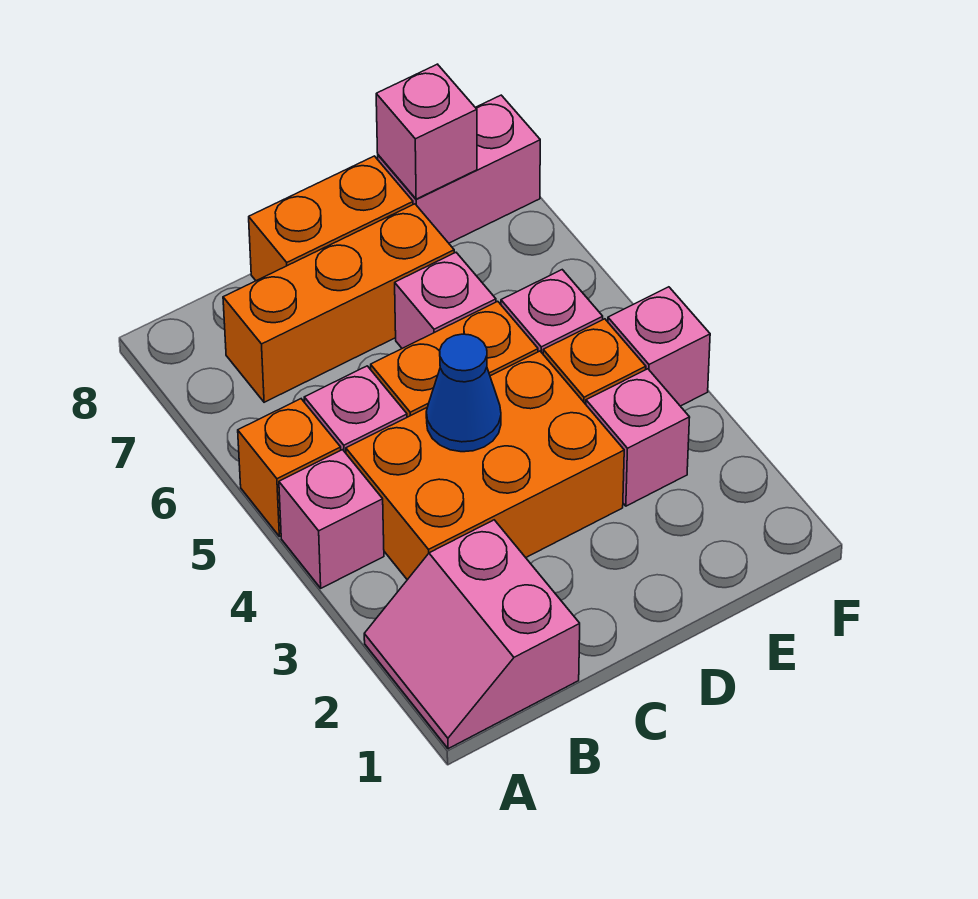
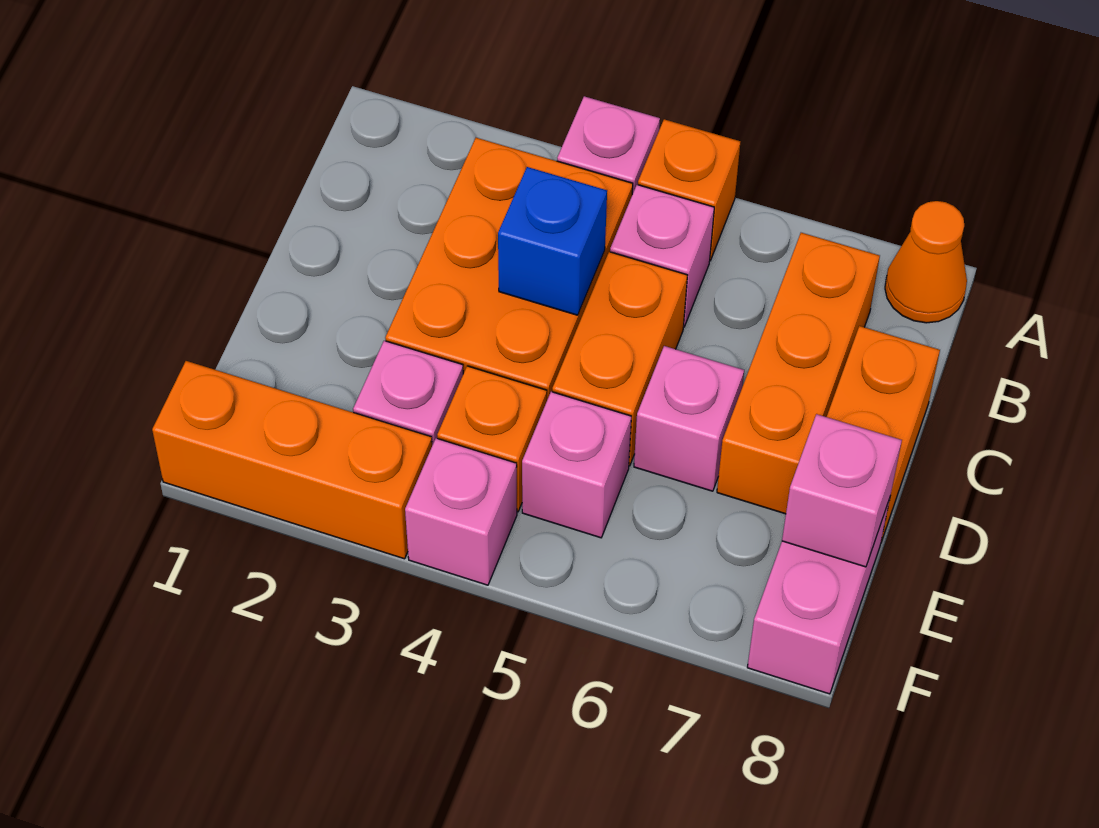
pink 2x2 slope [364,520,580,749] -> none
none -> orange 1x1 cone [885,201,967,323]
blue 1x1 cone [426,334,501,452] -> blue 1x1 brick [498,167,607,315]
none -> orange 1x3 brick [152,361,432,559]

